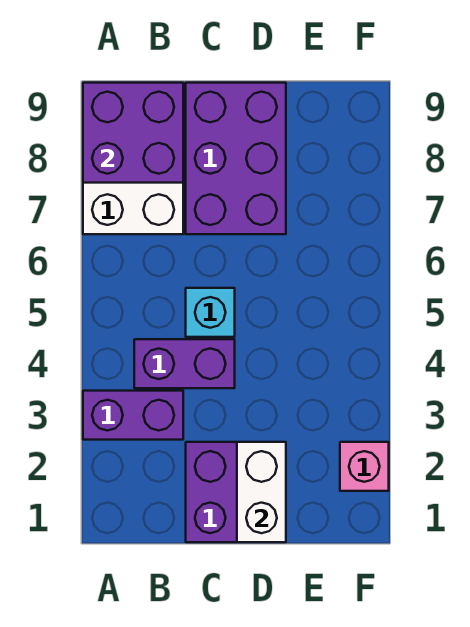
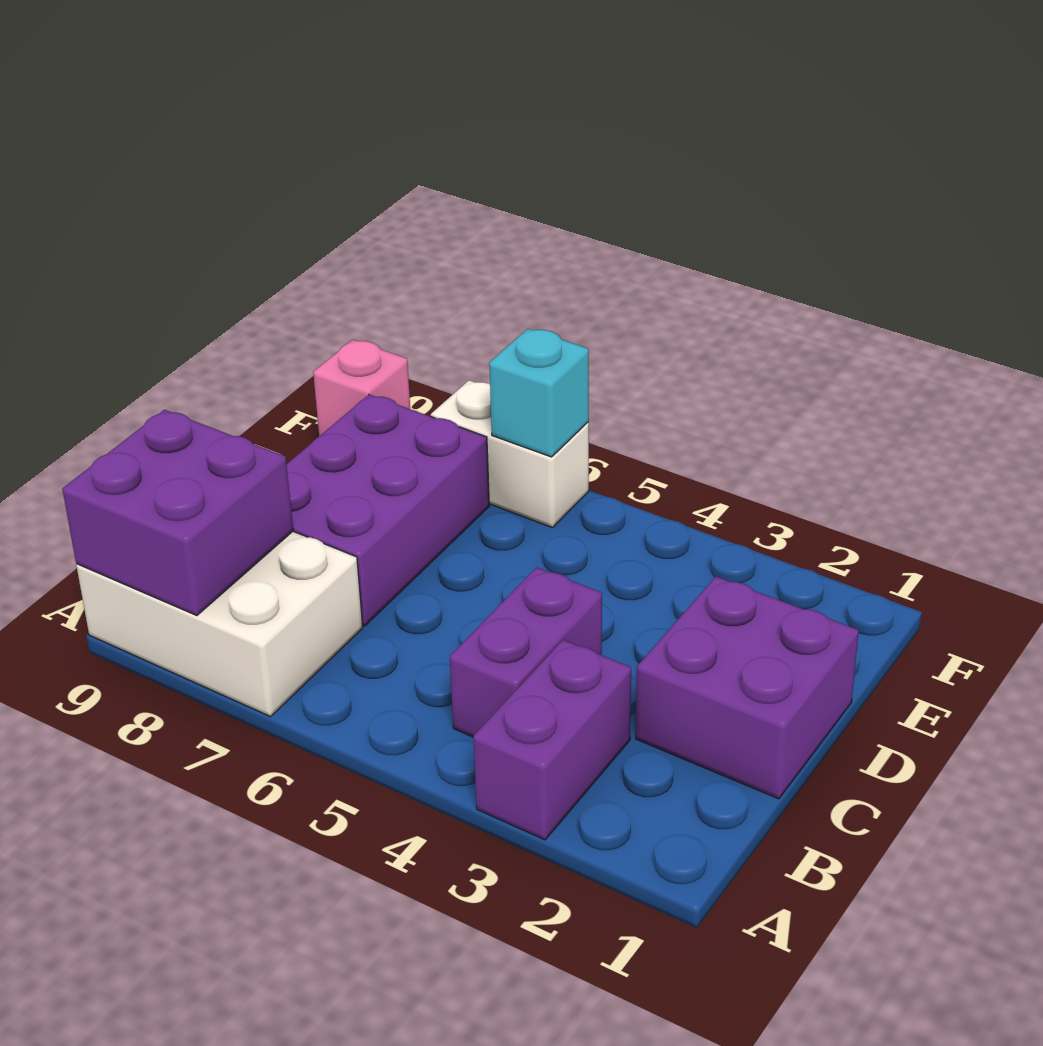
cyan 1x1 brick [186,288,235,337] -> cyan 1x1 brick moved to [489,328,589,457]
purple 2x3 brick [186,83,286,234] -> purple 2x3 brick turned to [286,394,489,626]
white 1x2 brick [237,442,286,542] -> white 1x2 brick moved to [431,380,589,528]
pink 1x1 brick [340,442,389,491] -> pink 1x1 brick moved to [313,340,410,436]

